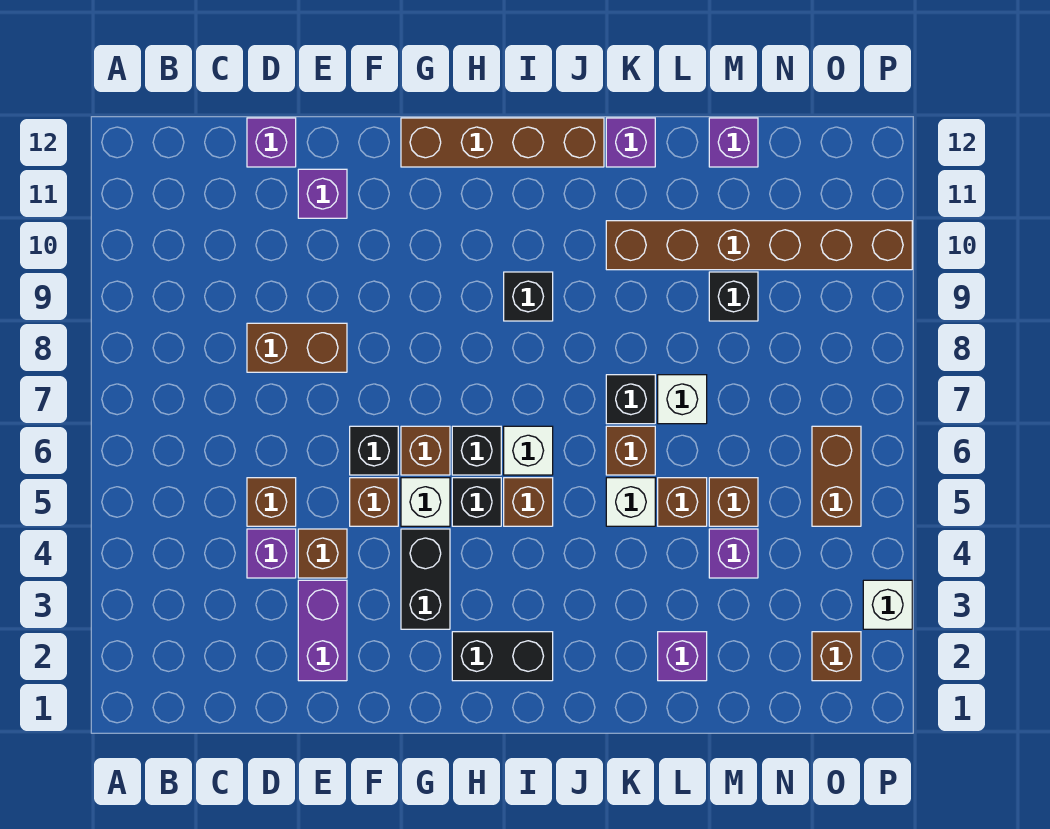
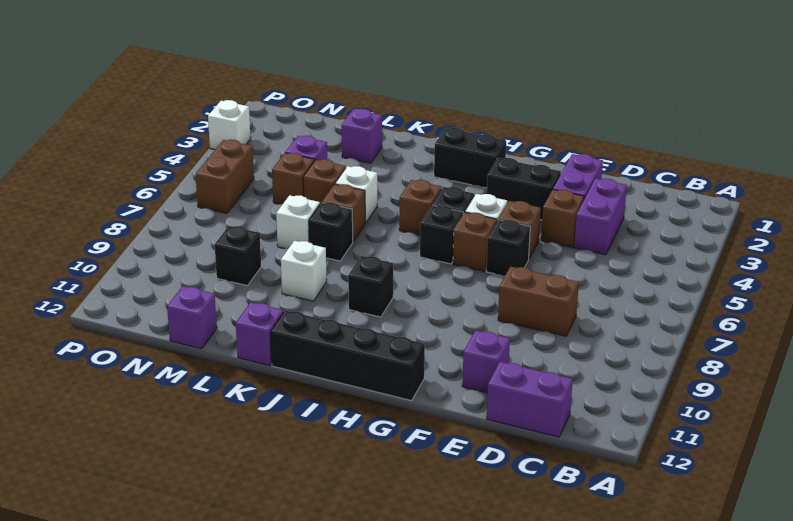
purple 1x1 brick [247,529,296,578] -> purple 1x2 brick [574,178,627,255]
brown 1x1 brick [247,478,296,526] -> none
purple 1x1 brick [247,118,296,167] -> purple 1x2 brick [487,362,573,437]
black 1x2 brick [401,529,450,629] -> black 1x2 brick turned to [487,158,561,220]
brown 1x4 brick [401,118,604,167] -> black 1x4 brick [271,310,425,401]
white 1x1 brick [504,426,553,475] -> white 1x1 brick moved to [281,241,327,301]
brown 1x6 brick [606,221,912,270] -> none
brown 1x1 brick [812,632,861,681] -> none

